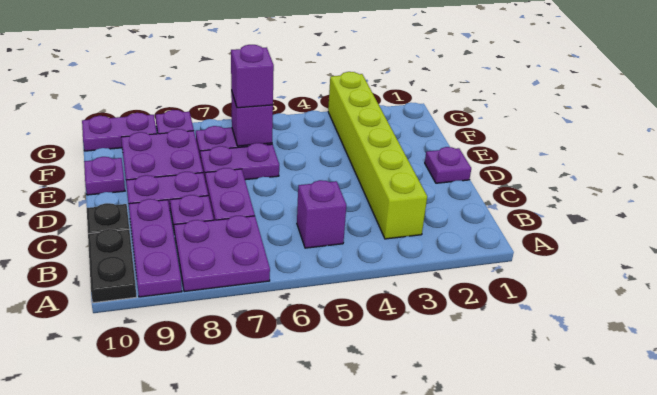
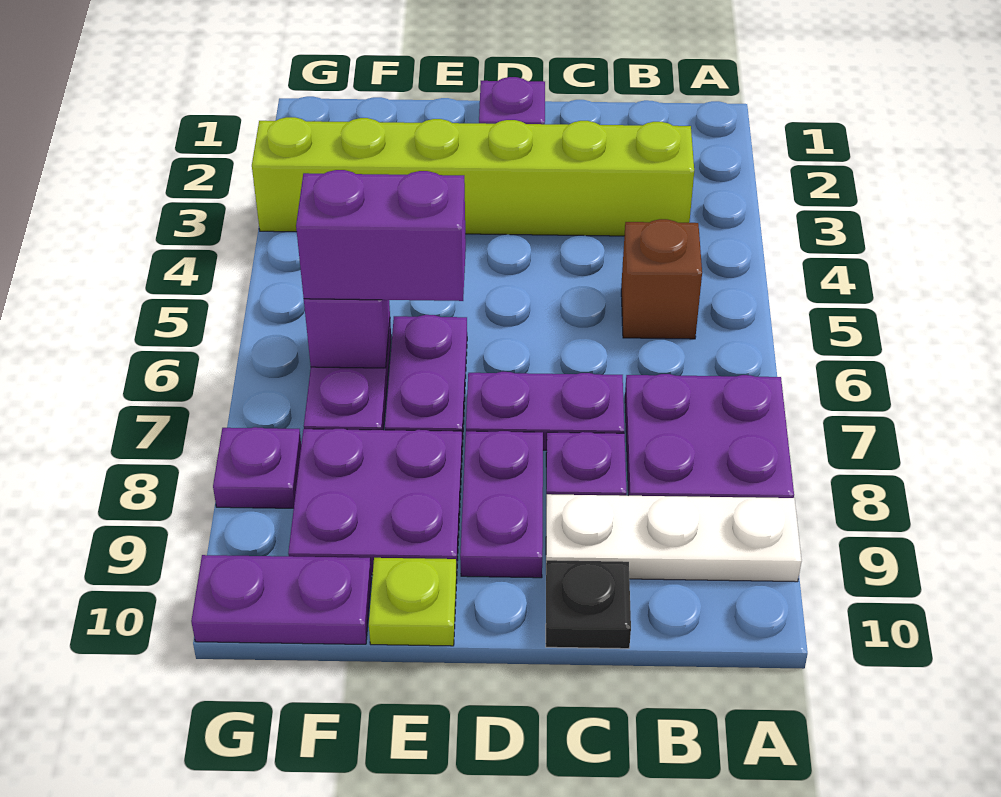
purple 1x3 plate [129,199,182,297] -> white 1x3 plate [546,494,802,582]
black 1x2 plate [88,229,137,303] -> none
purple 1x1 brick [297,180,346,248] -> brown 1x1 brick [621,219,702,339]
purple 1x1 plate [84,157,125,195] -> lime 1x1 plate [369,558,457,646]
purple 1x1 brick [231,45,274,108] -> purple 1x2 brick [296,170,466,301]
purple 1x2 plate [82,113,157,151] -> purple 1x2 plate turned to [191,555,372,644]

